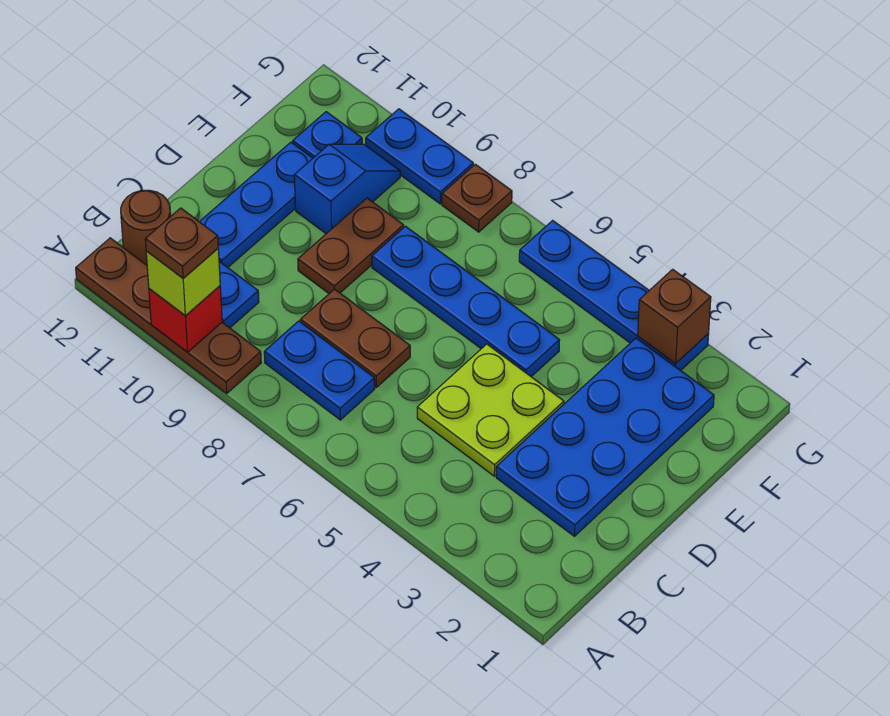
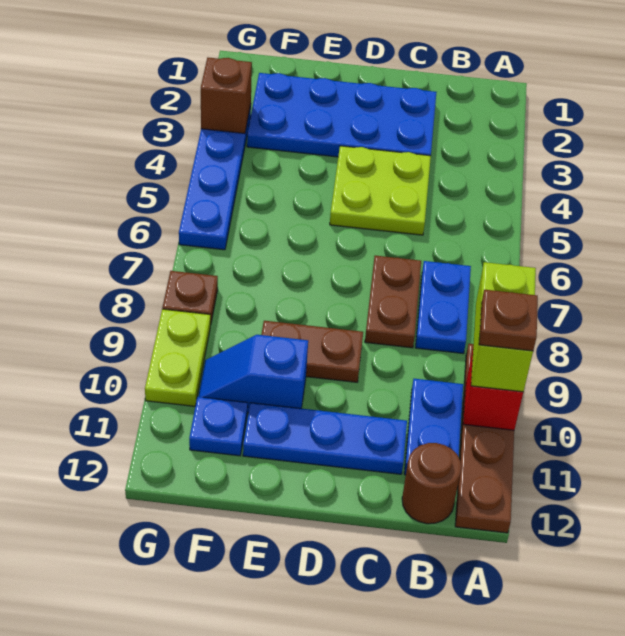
lime 1x1 brick [146,249,220,316] -> lime 1x2 brick [471,262,536,392]
blue 1x4 plate [372,226,559,377] -> none
blue 1x2 plate [366,109,473,204] -> lime 1x2 plate [145,309,210,406]

